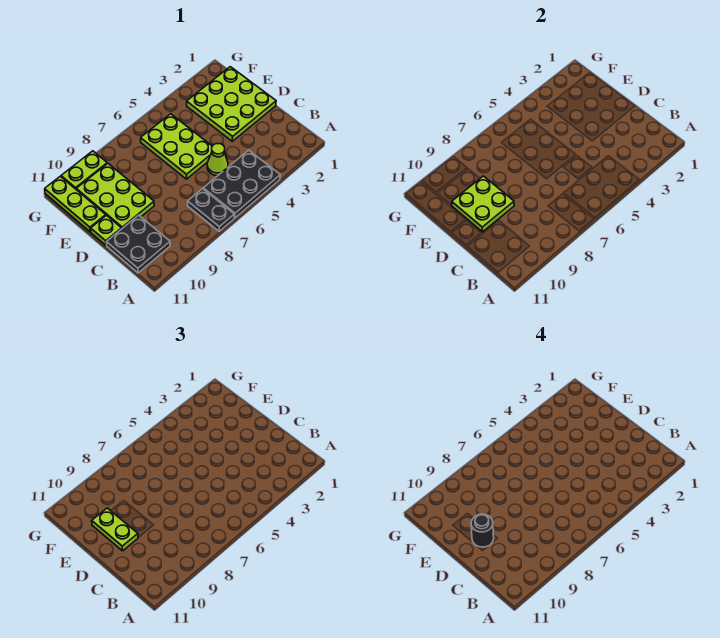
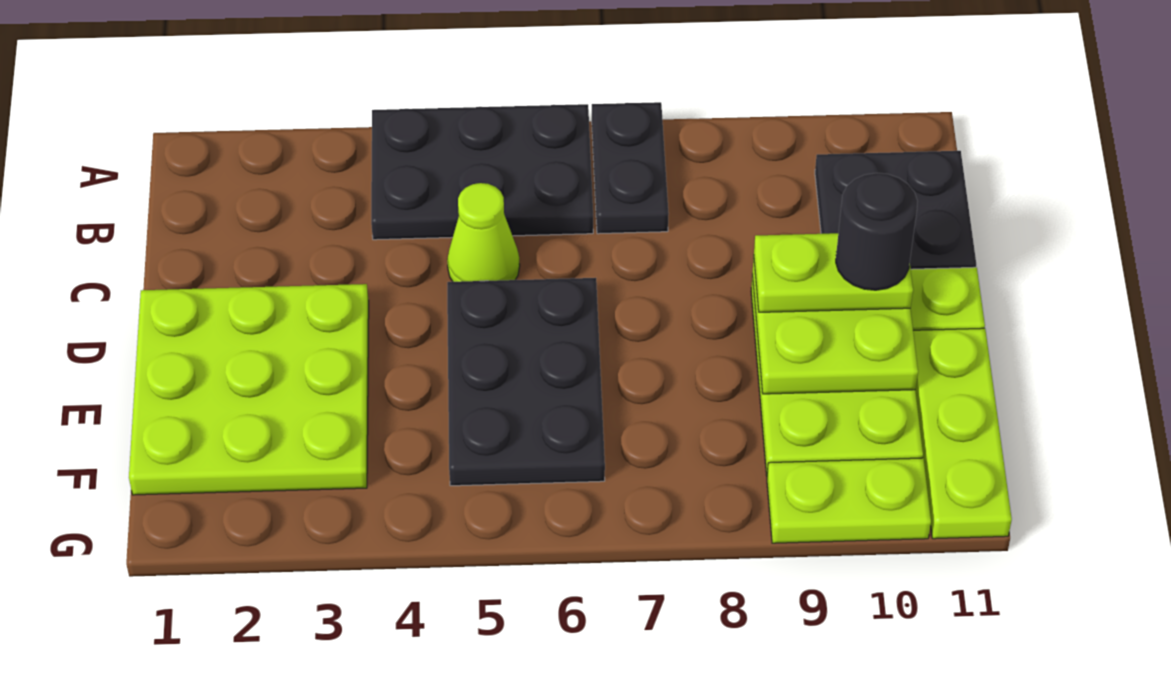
lime 2x3 plate [141,114,212,179] -> black 2x3 plate [447,278,605,486]
lime 1x2 plate [92,508,138,551] -> lime 1x2 plate turned to [754,233,913,312]

